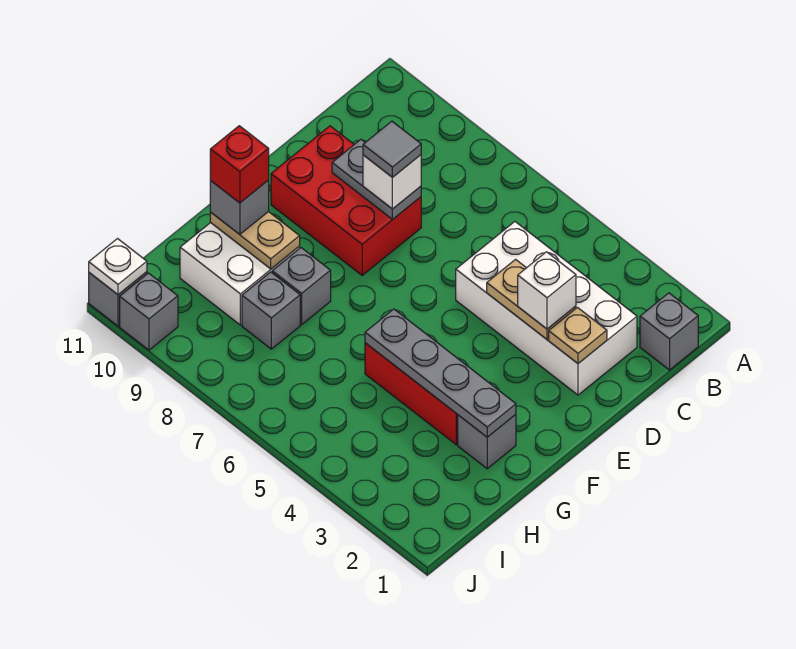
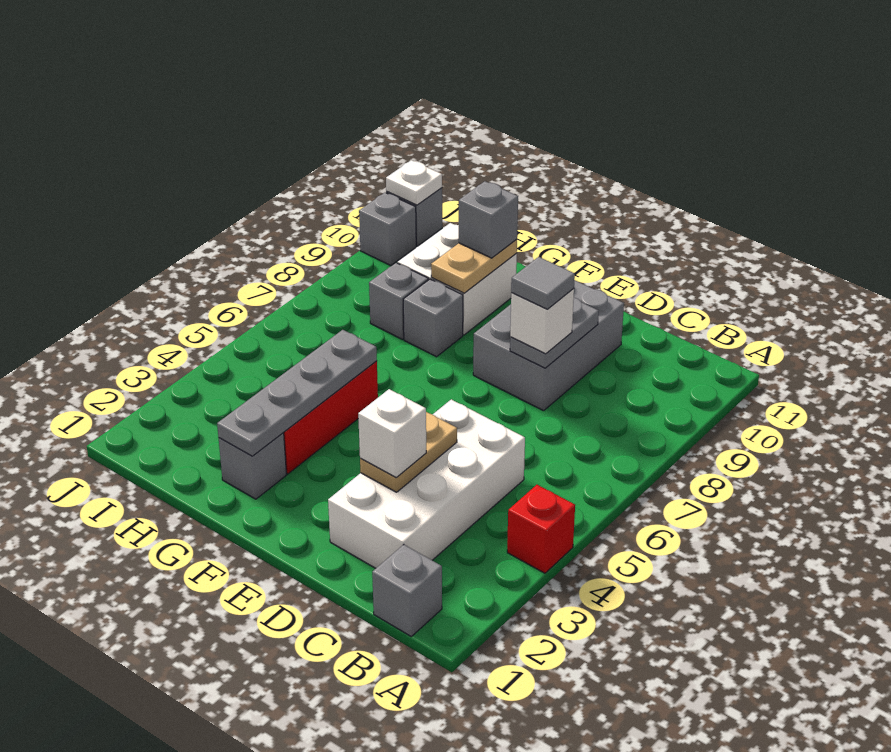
tan 1x1 plate [549,308,607,363] -> none
red 2x3 brick [271,126,421,275] -> grey 2x3 brick [473,280,624,411]
red 1x1 brick [210,126,269,203] -> red 1x1 brick moved to [507,485,575,573]

